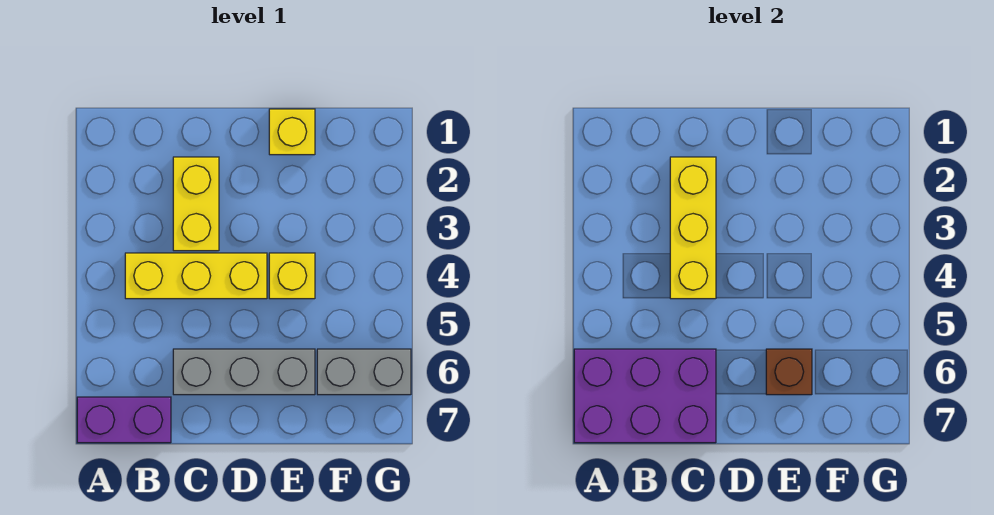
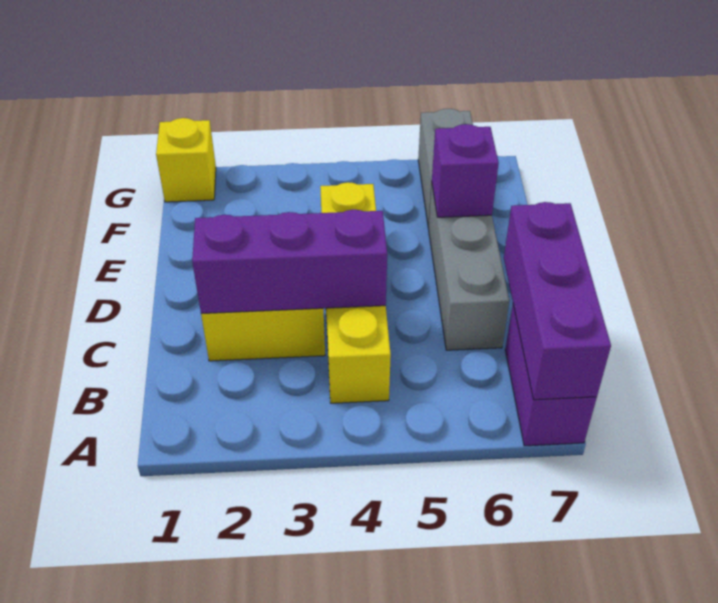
purple 2x3 brick [574,349,716,443] -> purple 1x3 brick [504,202,611,400]
yellow 1x3 brick [670,157,716,299] -> purple 1x3 brick [192,210,387,314]
yellow 1x1 brick [269,109,315,155] -> yellow 1x1 brick moved to [156,118,216,202]
brown 1x1 brick [766,349,812,395] -> purple 1x1 brick [432,124,499,217]

